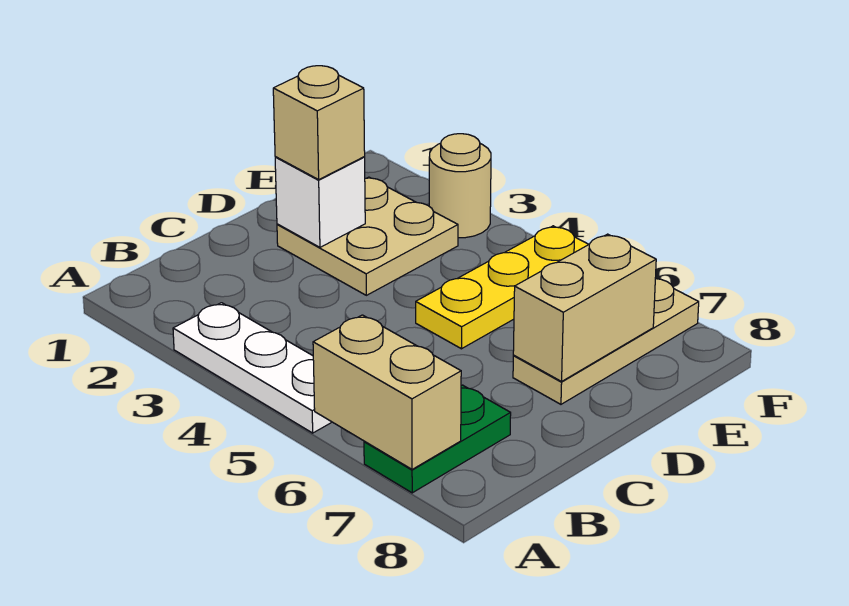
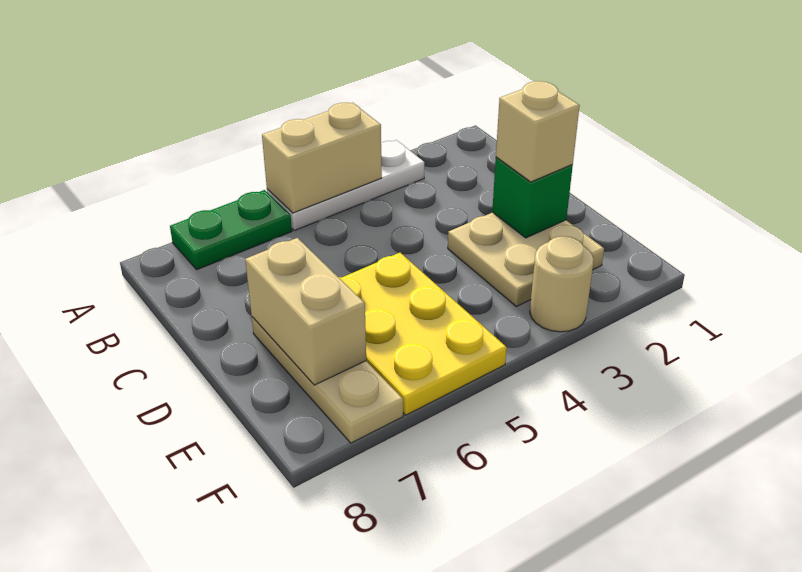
tan 1x2 brick [313,315,461,469] -> tan 1x2 brick moved to [262,103,382,213]
green 1x2 plate [364,385,511,493] -> green 1x2 plate turned to [170,190,292,270]
white 1x1 brick [275,157,365,247] -> green 1x1 brick [492,157,573,238]
yellow 1x3 plate [416,226,589,349] -> yellow 2x3 plate [339,253,507,415]

